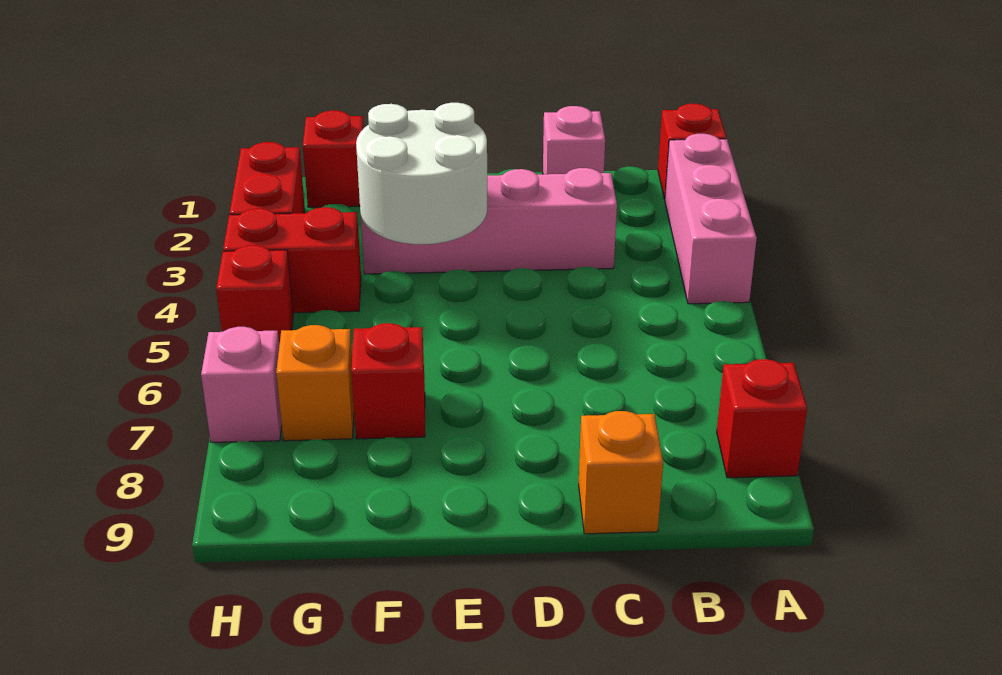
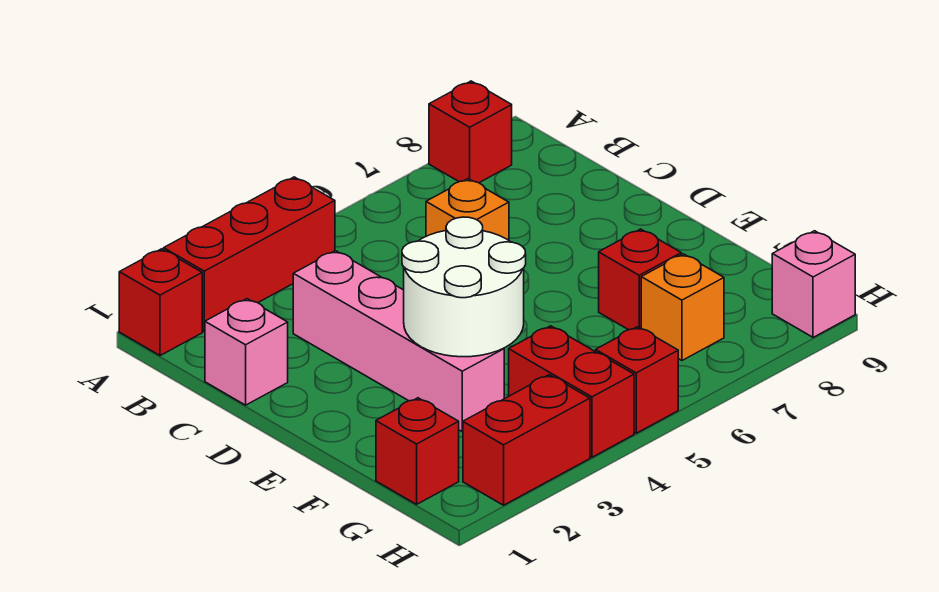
pink 1x3 brick [665,134,757,304] -> red 1x3 brick [164,177,335,332]
orange 1x1 brick [579,411,663,534] -> orange 1x1 brick moved to [426,179,509,240]
pink 1x1 brick [201,327,282,442] -> pink 1x1 brick moved to [772,231,855,337]

